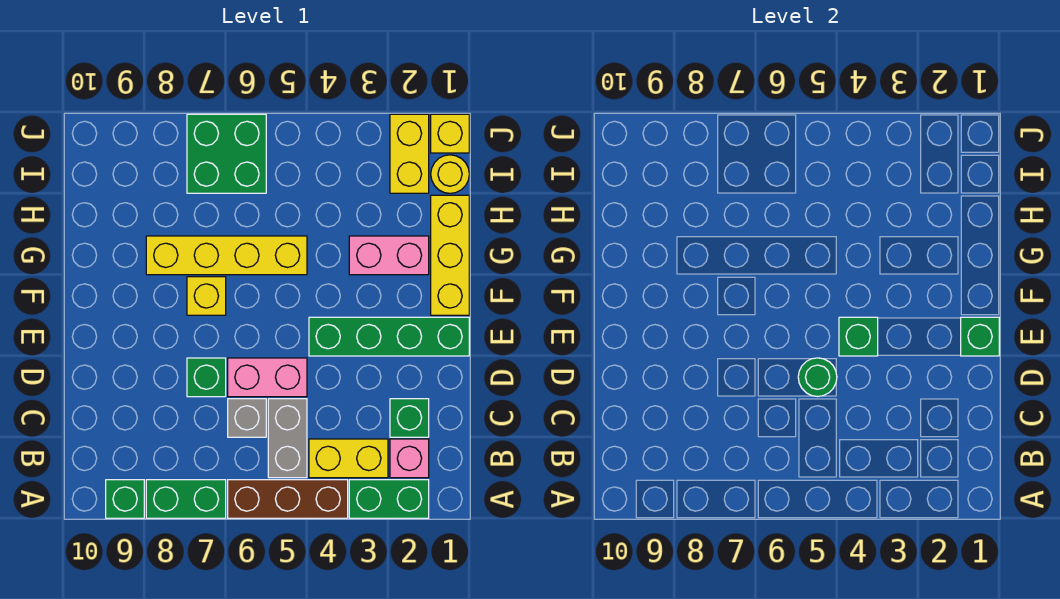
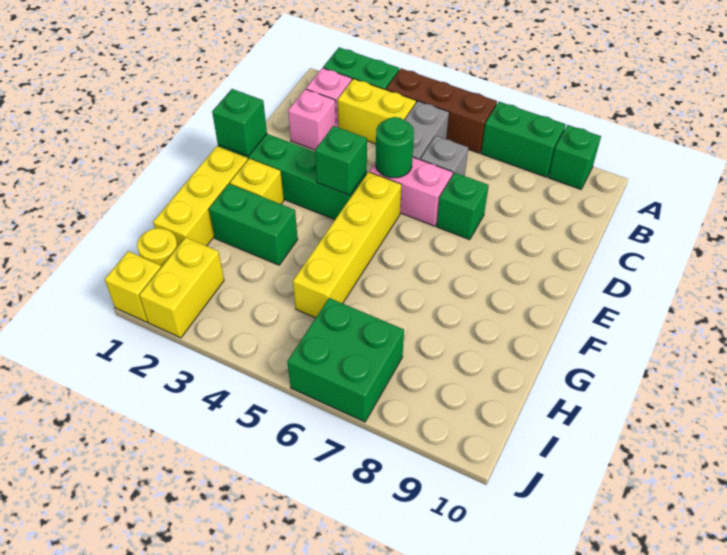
green 1x1 brick [390,399,429,437] -> pink 1x1 brick [288,89,336,150]
yellow 1x1 brick [187,277,226,315] -> yellow 1x1 brick moved to [230,159,284,204]
pink 1x2 brick [349,236,429,275] -> green 1x2 brick [209,184,298,265]
yellow 1x4 brick [146,236,307,275] -> yellow 1x4 brick turned to [293,172,401,318]

